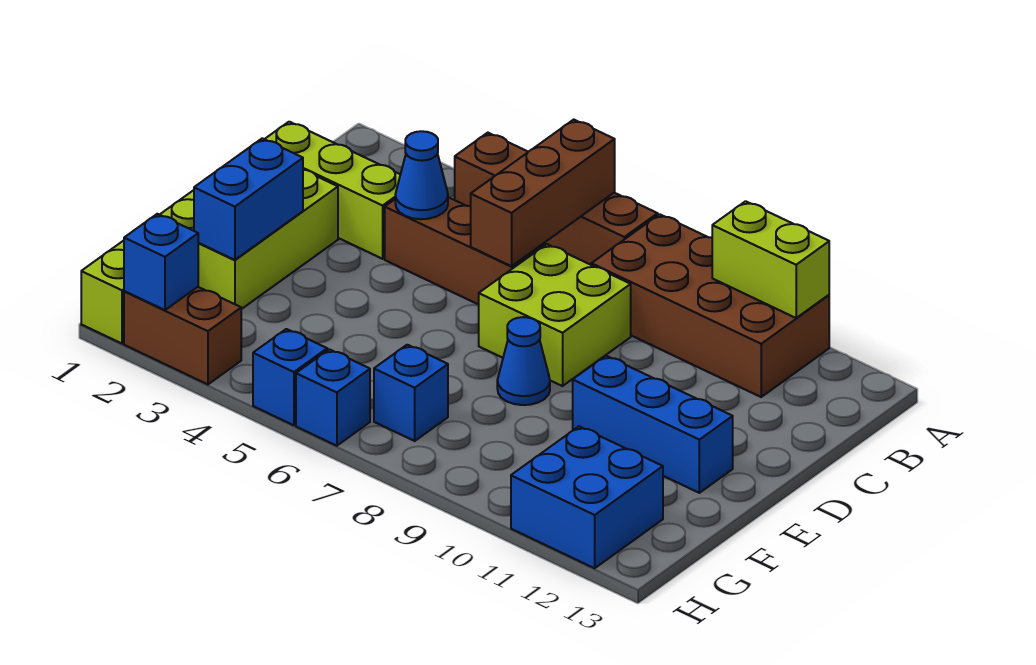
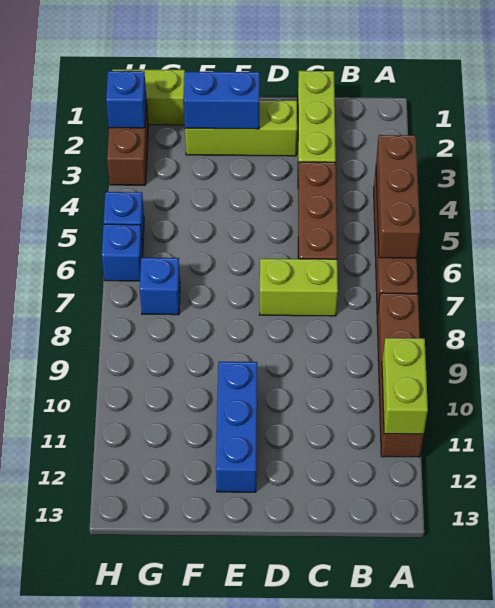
brown 1x3 brick [471,120,615,266] -> brown 1x3 brick turned to [376,135,420,258]
brown 2x4 brick [591,214,829,397] -> brown 1x4 brick [377,293,424,457]
blue 1x1 cone [395,131,448,219] -> none
lime 2x2 brick [479,244,631,386] -> lime 1x2 brick [259,259,338,316]
lime 2x3 brick [160,170,338,309] -> lime 1x3 brick [185,100,297,156]
blue 1x1 cone [497,317,550,405] -> none
blue 2x2 brick [511,426,663,568] -> none

